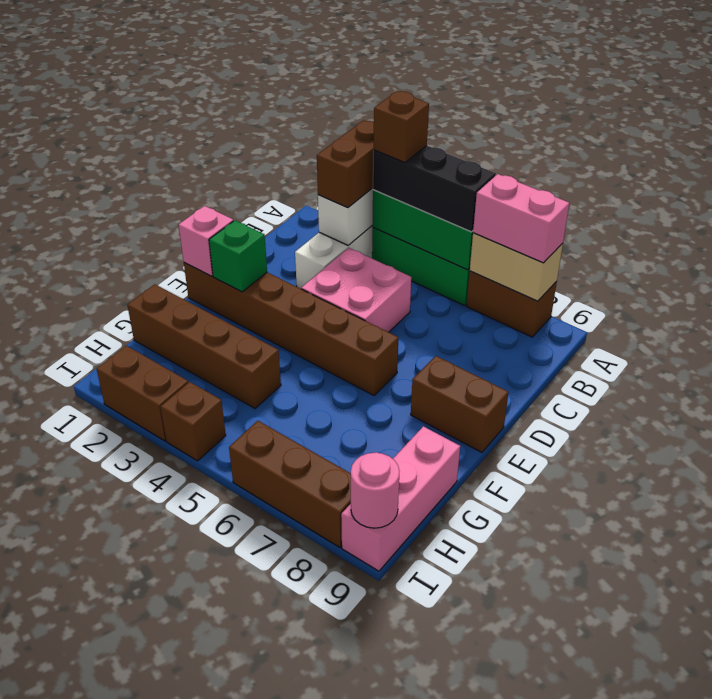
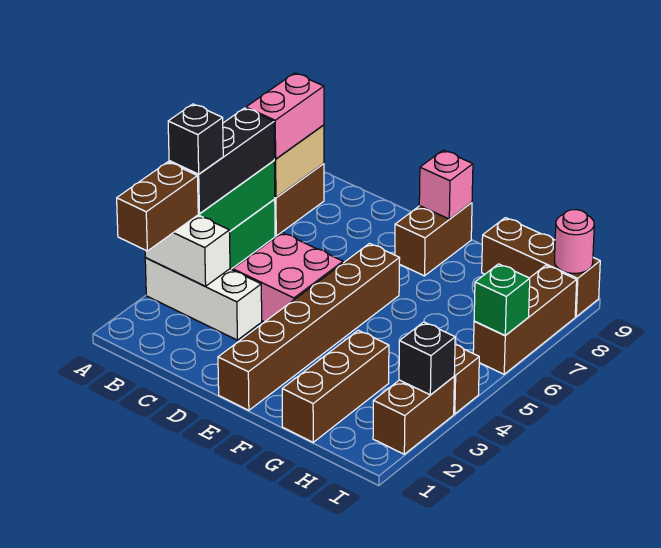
brown 1x2 brick [317,120,374,208] -> brown 1x2 brick turned to [117,162,198,251]
brown 1x1 brick [373,91,429,162] -> black 1x1 brick [168,104,223,174]
pink 1x1 brick [179,206,233,276] -> pink 1x1 brick moved to [419,150,473,219]
green 1x1 brick [209,220,267,292] -> green 1x1 brick moved to [474,264,530,336]
brown 1x4 brick [127,284,281,408] -> brown 1x3 brick [282,330,389,442]
pink 1x3 brick [341,426,460,571] -> brown 1x3 brick [482,218,600,316]
none -> black 1x1 brick [399,322,455,395]

